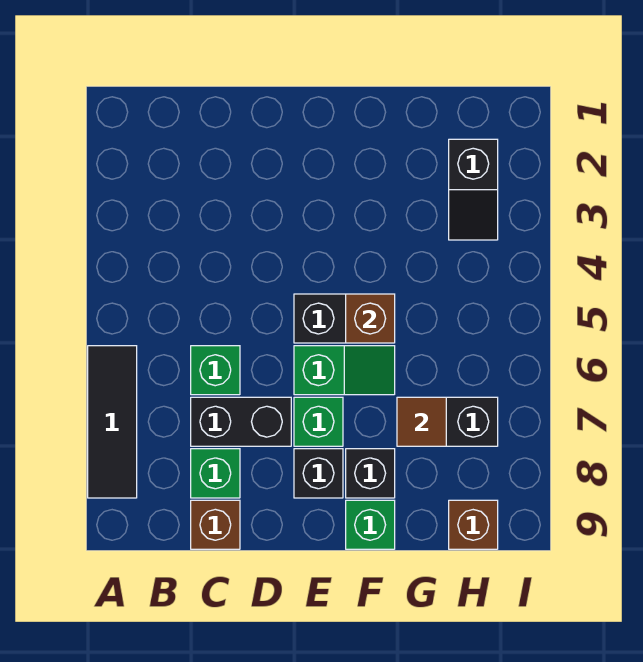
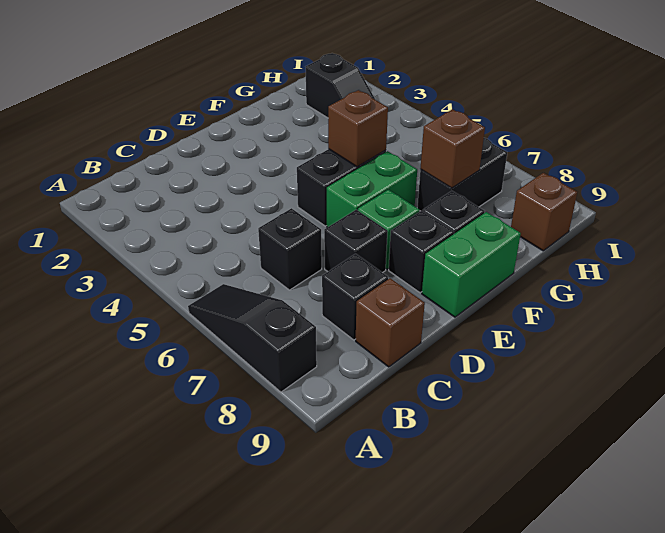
black 1x3 tile [88,346,137,498] -> black 1x3 slope [188,284,317,392]
green 1x1 brick [191,346,240,395] -> black 1x1 brick [258,208,322,290]
black 1x2 brick [191,397,291,446] -> black 1x1 brick [324,210,388,273]
green 1x1 brick [191,449,240,498] -> black 1x1 brick [322,254,388,340]
green 1x2 slope [294,346,395,395] -> green 1x2 brick [327,151,417,227]
green 1x1 brick [346,500,395,549] -> green 1x2 brick [422,212,521,317]
brown 1x1 tile [397,397,446,446] -> brown 1x1 brick [420,109,485,188]

